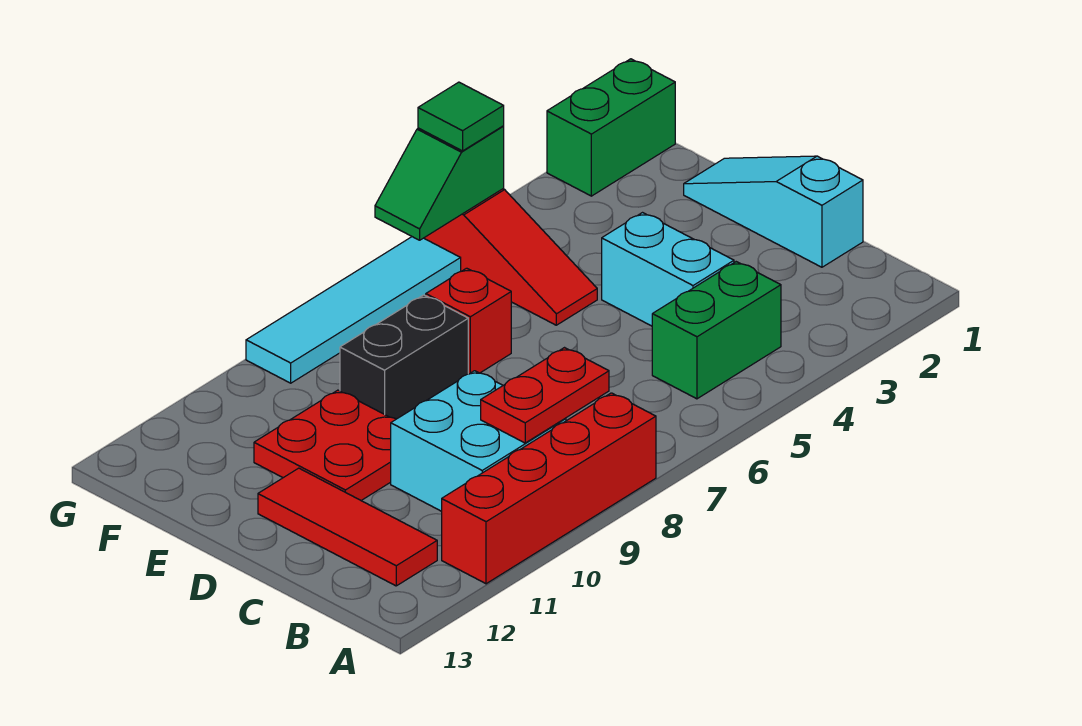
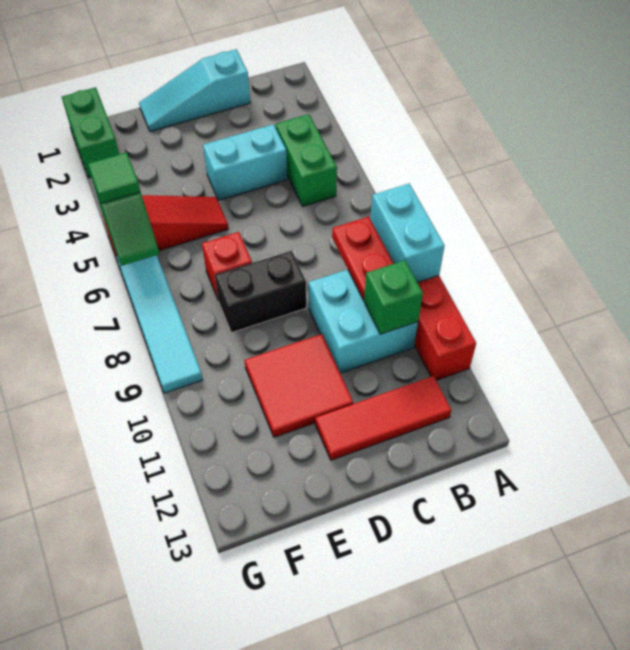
none -> cyan 1x2 brick [371,184,445,282]
none -> green 1x1 brick [364,260,423,334]
red 2x2 plate [254,390,396,500] -> red 2x2 tile [245,334,353,437]
black 1x2 brick [340,295,468,419] -> black 1x2 brick turned to [215,251,306,333]

